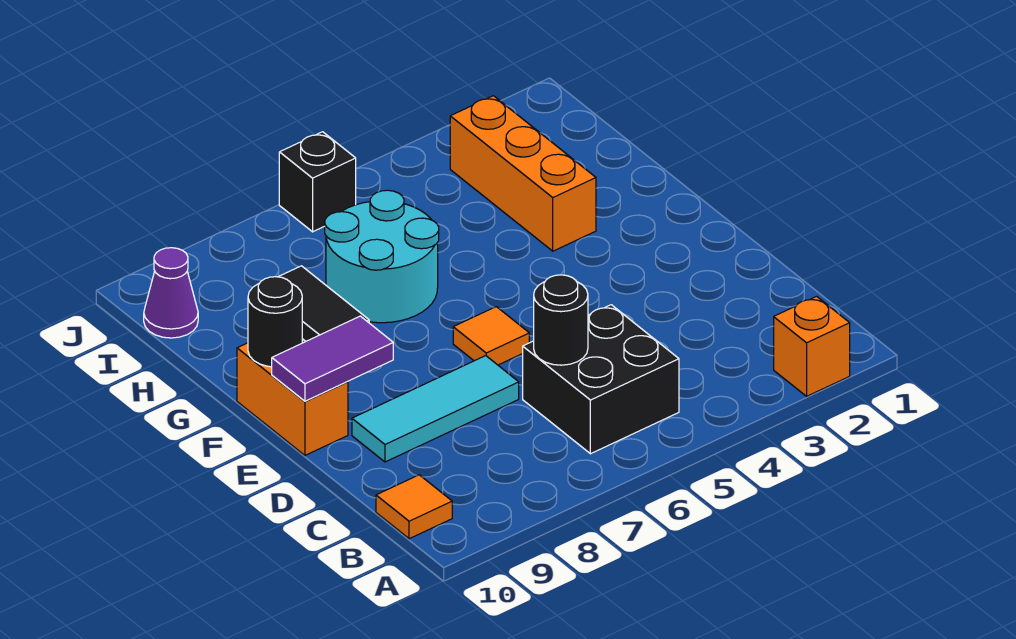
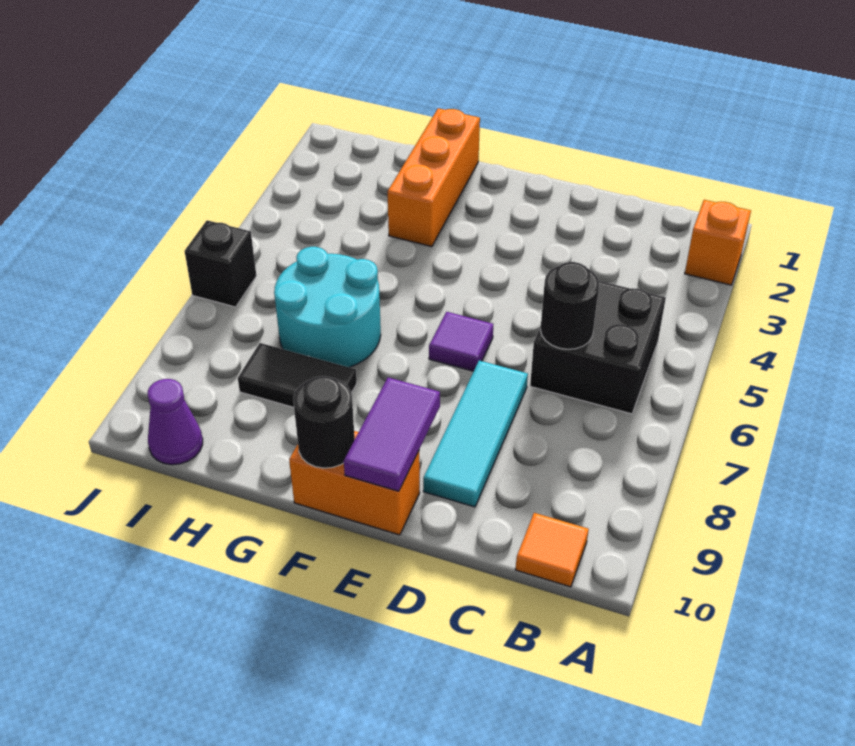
orange 1x1 tile [453,307,529,365] -> purple 1x1 tile [429,312,493,371]
orange 1x3 brick [450,96,596,251] -> orange 1x3 brick turned to [387,108,480,247]

